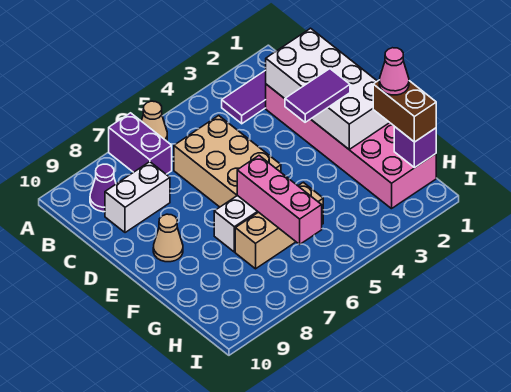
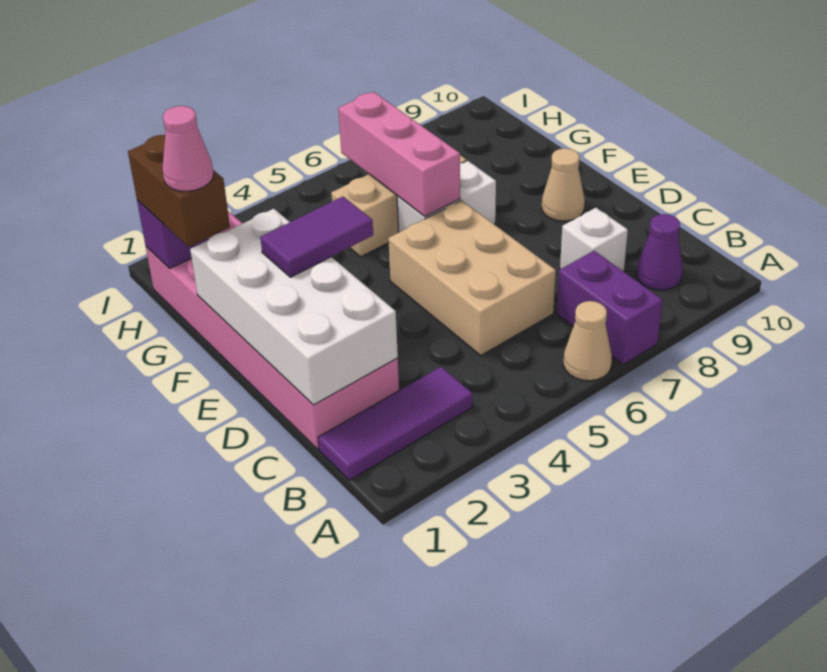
white 1x2 brick [105,162,170,233] -> white 1x1 brick [560,208,628,272]

